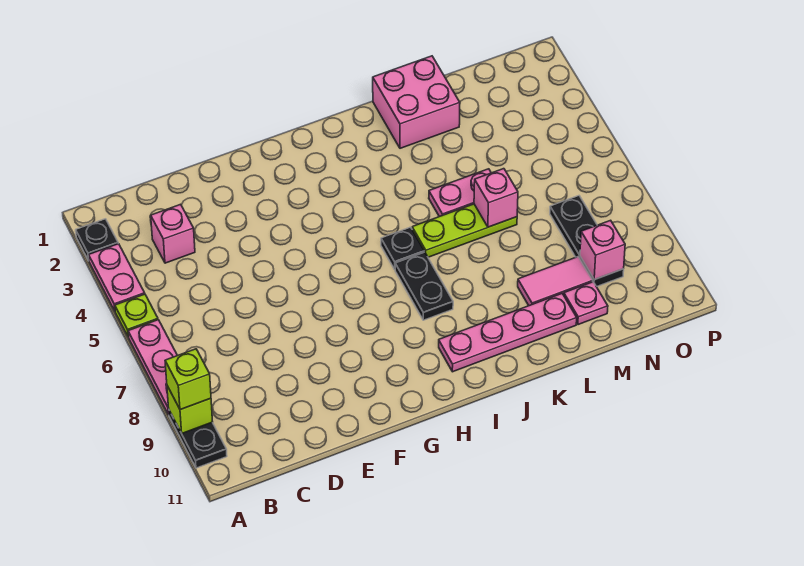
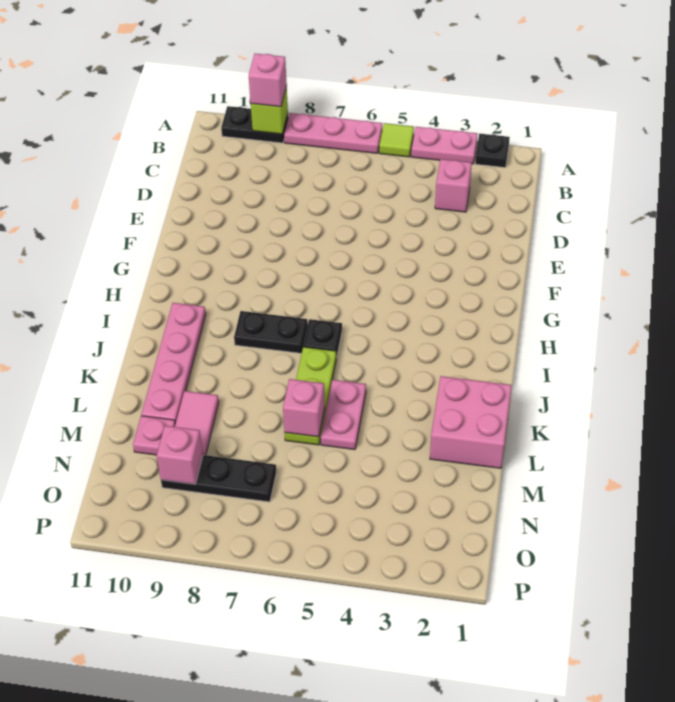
lime 1x1 plate [115,294,158,337] -> lime 1x1 tile [379,123,414,157]
lime 1x1 brick [165,349,211,410] -> pink 1x1 brick [249,54,287,107]

